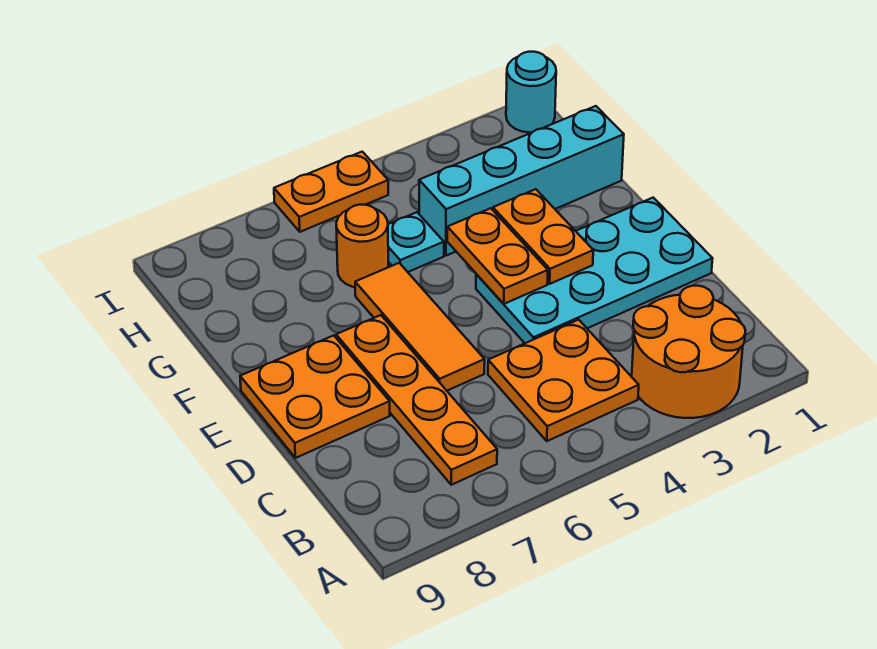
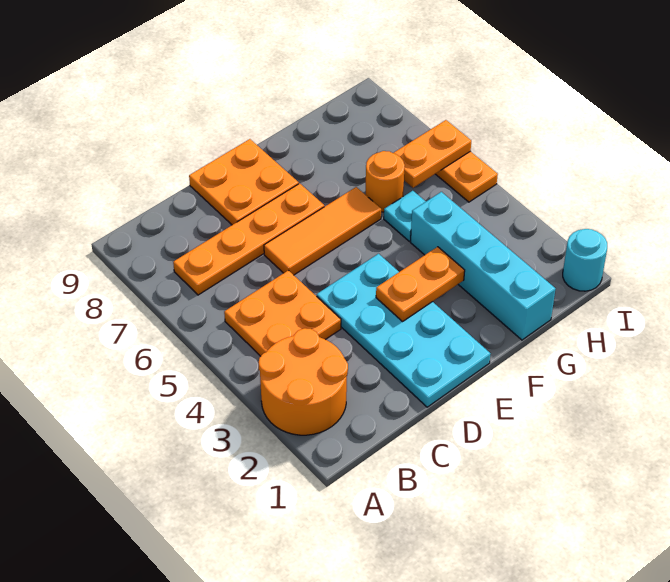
orange 1x2 plate [447,208,548,304] -> orange 1x2 plate moved to [394,120,471,188]

